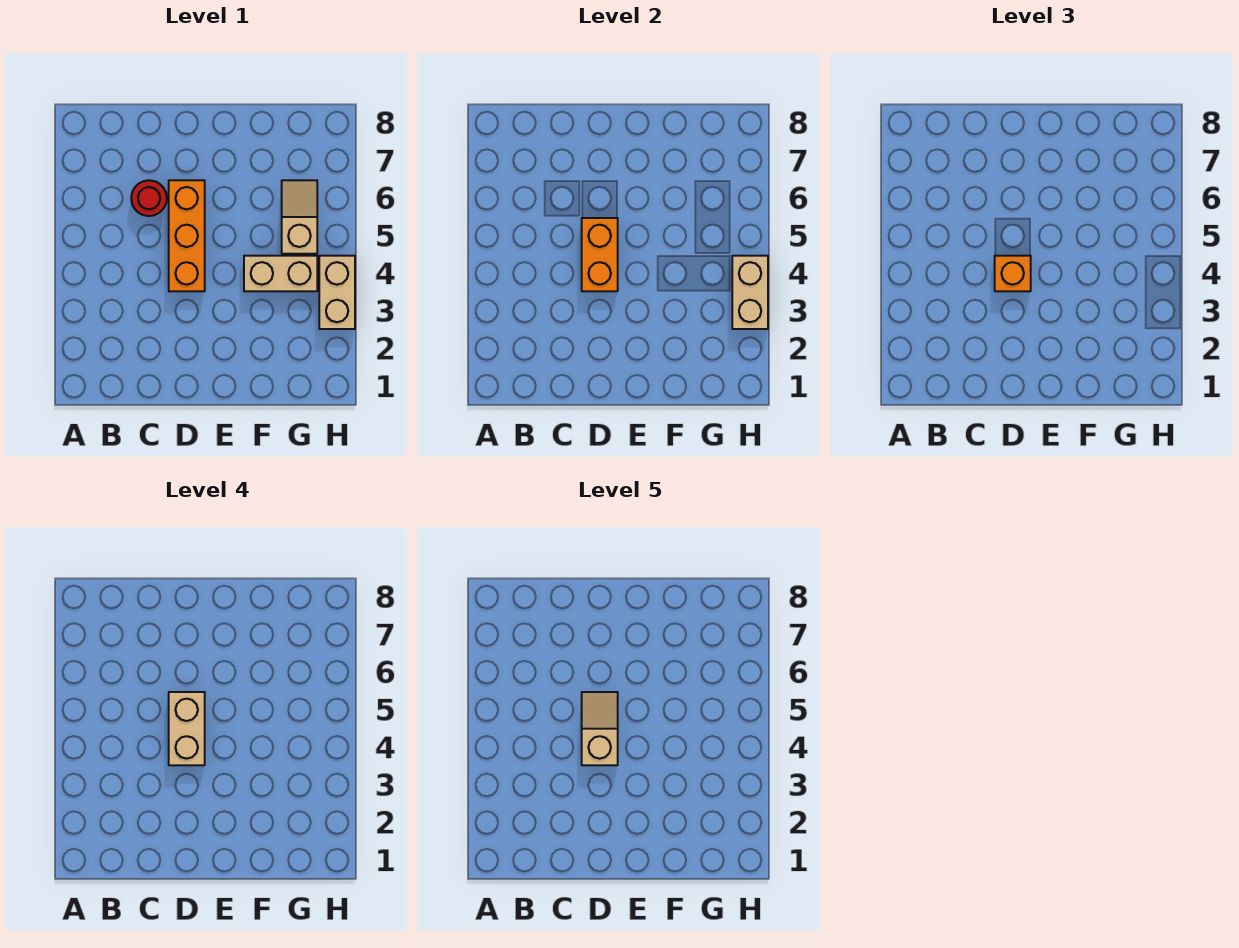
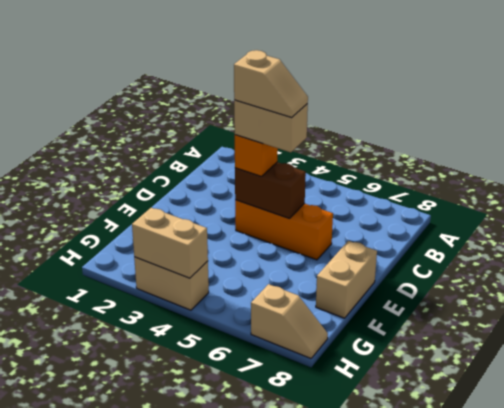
red 1x1 round brick [131,180,167,216] -> none
orange 1x2 brick [582,218,618,291] -> brown 1x2 brick [235,162,306,219]
tan 1x2 brick [244,256,317,291] -> tan 1x2 brick moved to [316,241,377,318]
tan 1x2 slope [282,180,317,254] -> tan 1x2 slope moved to [251,284,328,358]

